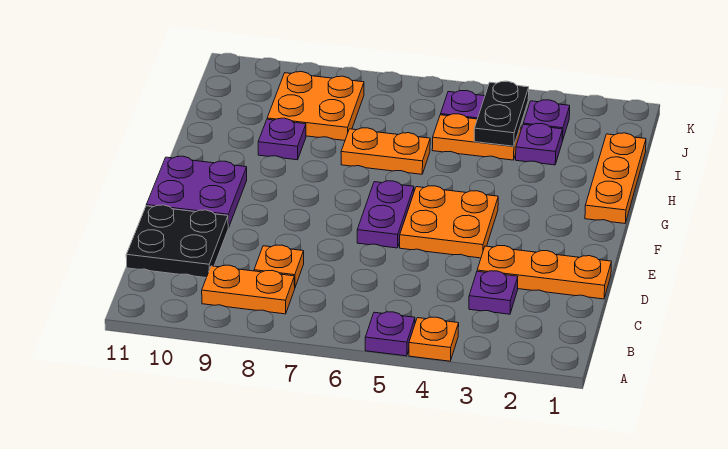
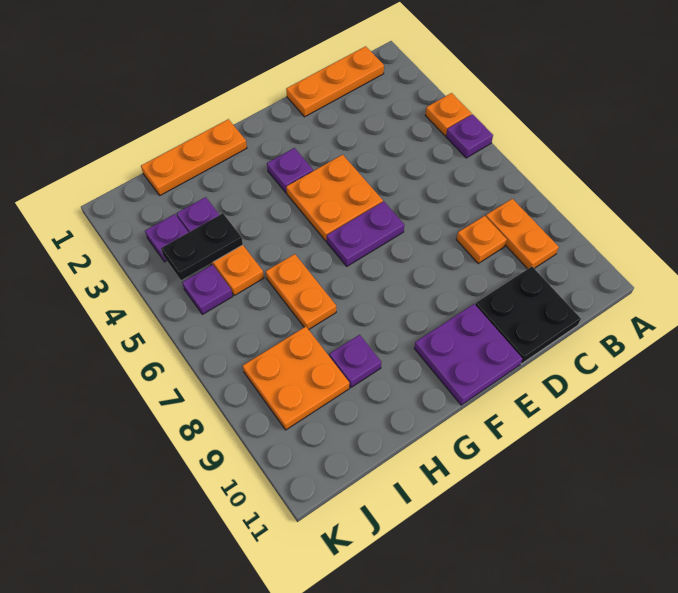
purple 1x1 plate [469,271,518,314] -> purple 1x1 plate moved to [267,148,313,193]
orange 1x3 plate [477,246,611,299] -> orange 1x3 plate turned to [286,46,384,117]

